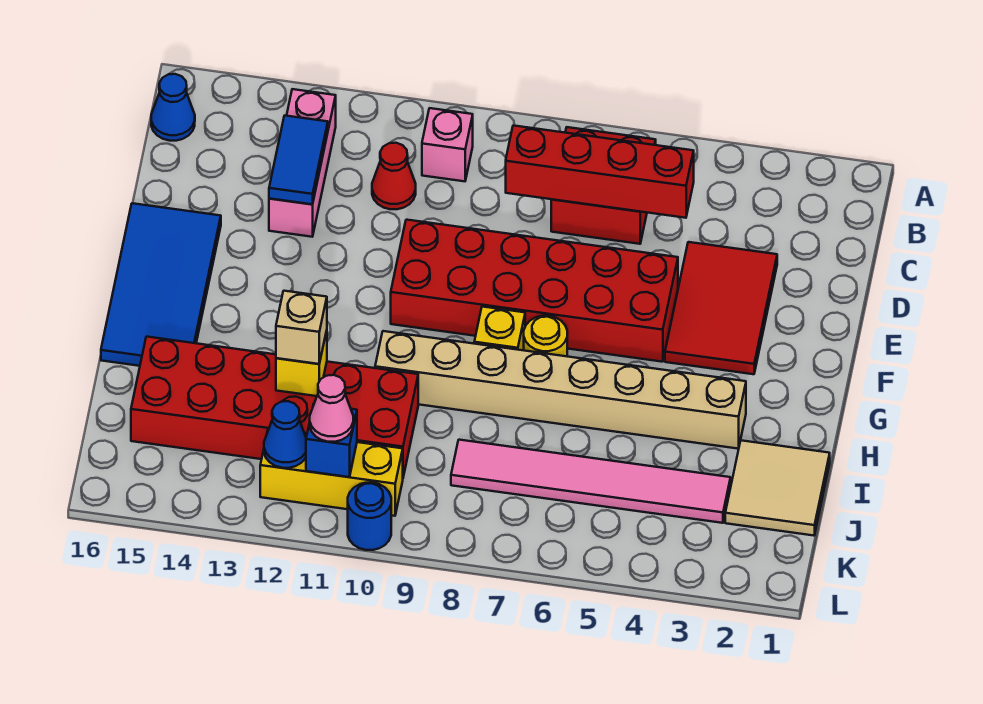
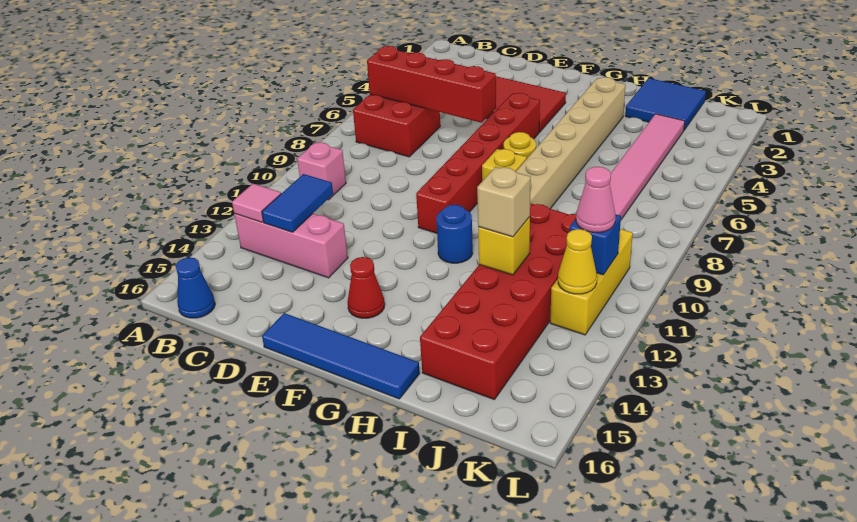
none -> pink 1x1 tile [232,184,281,222]
red 1x4 brick [506,126,694,218] -> red 1x4 brick turned to [367,46,496,123]
red 1x1 cone [372,143,416,209] -> red 1x1 cone moved to [347,257,385,318]
blue 1x2 tile [269,116,328,204] -> blue 1x2 tile turned to [262,174,333,232]
red 2x6 brick [391,220,678,362] -> red 1x6 brick [416,93,540,233]
blue 2x4 tile [101,203,221,366] -> blue 1x4 tile [262,313,420,399]
tan 2x2 tile [725,440,830,536] -> blue 2x2 tile [625,78,706,130]
blue 1x1 cone [264,401,306,468] -> yellow 1x1 cone [558,229,597,294]
blue 1x1 round brick [348,483,391,550] -> blue 1x1 round brick moved to [436,205,473,263]

